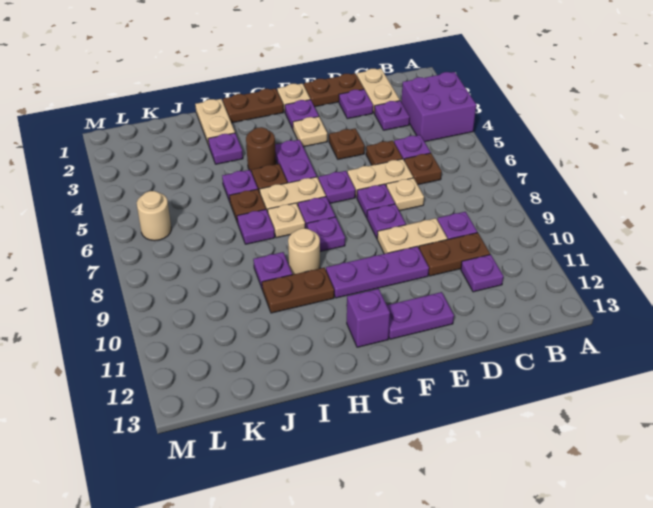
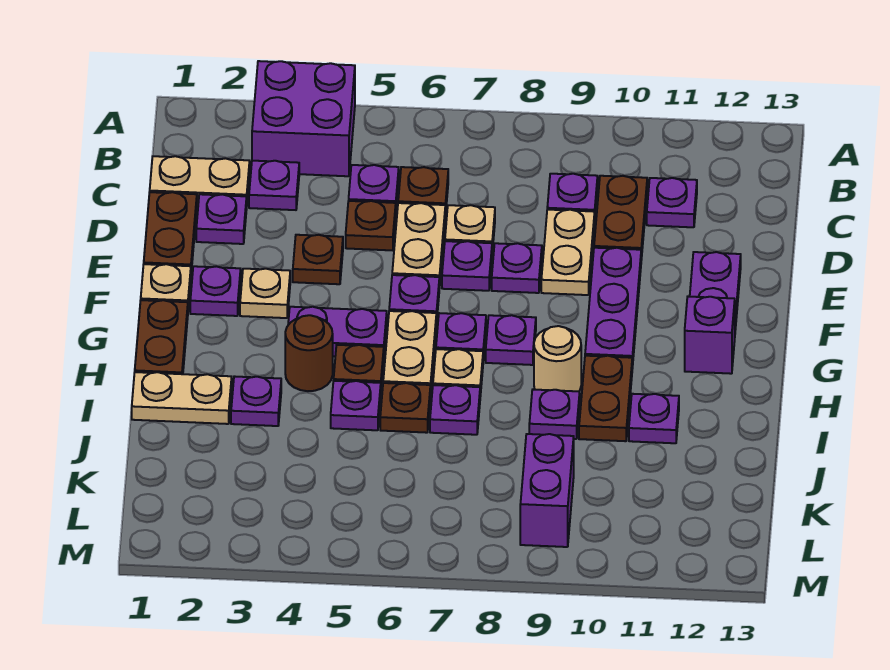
none -> purple 1x1 plate [629,394,679,443]
none -> purple 1x2 brick [520,434,574,547]
tan 1x1 round brick [137,191,171,241] -> none

